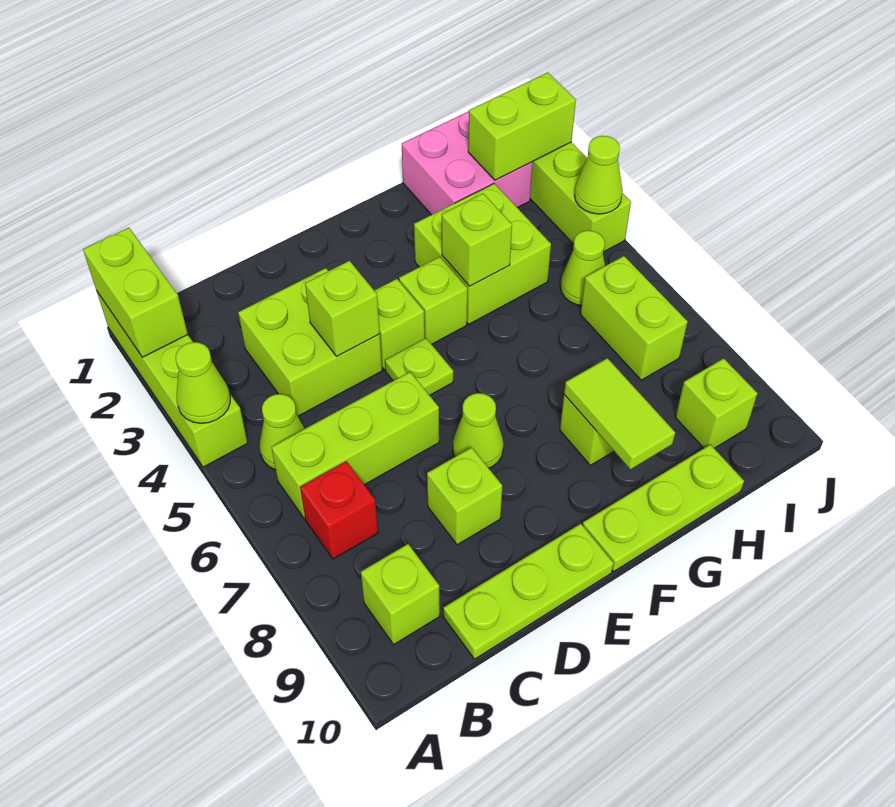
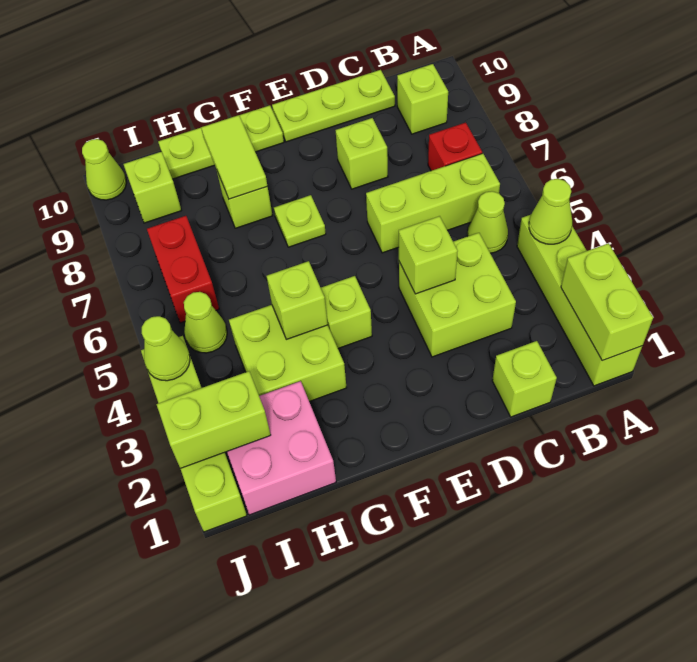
lime 1x1 brick [374,279,425,370] -> lime 1x1 brick moved to [492,341,557,417]
lime 1x1 plate [385,338,453,395] -> lime 1x1 plate moved to [274,195,326,247]
lime 1x1 cone [453,393,504,468] -> lime 1x1 cone moved to [82,139,127,200]
lime 1x2 brick [581,256,688,380] -> red 1x2 brick [147,216,219,323]

